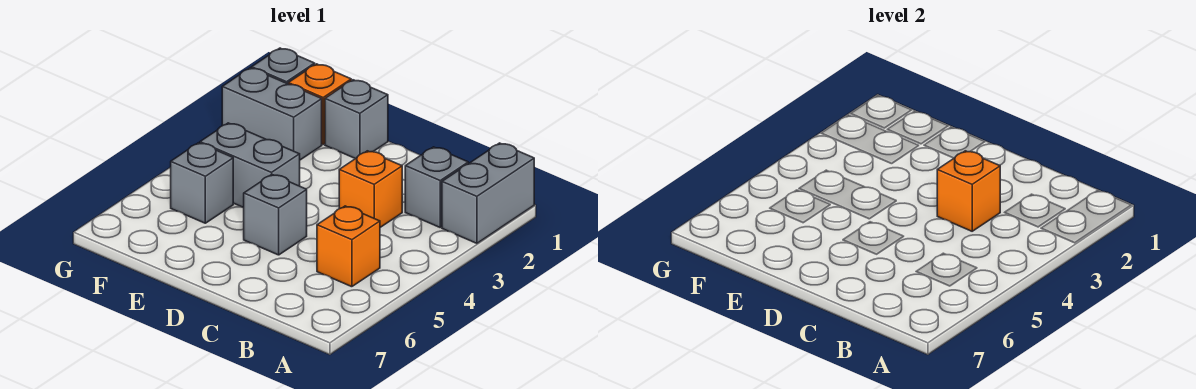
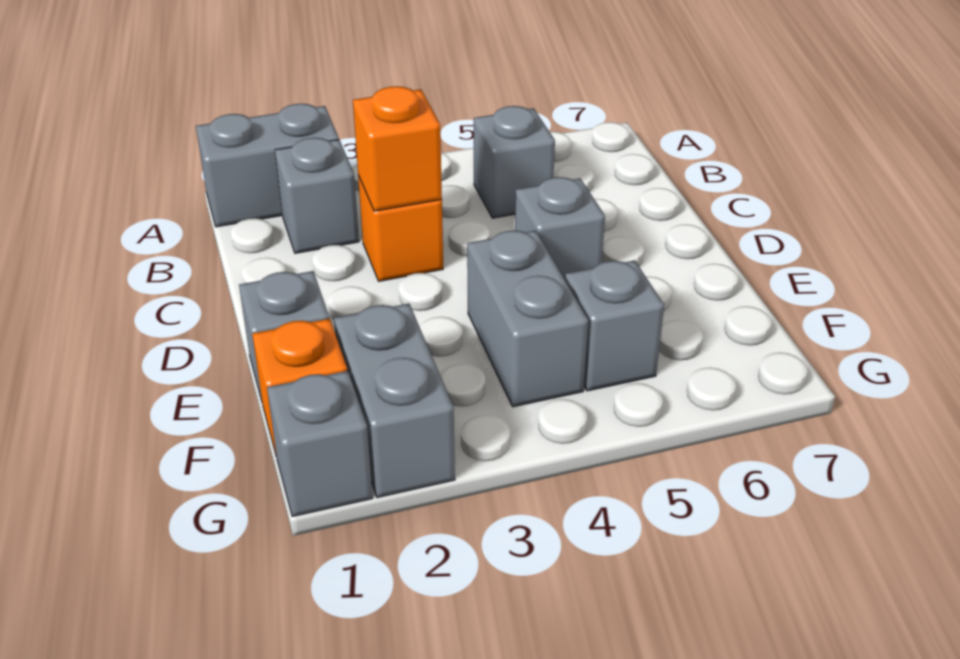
orange 1x1 brick [317,206,380,287] -> grey 1x1 brick [474,106,555,218]

